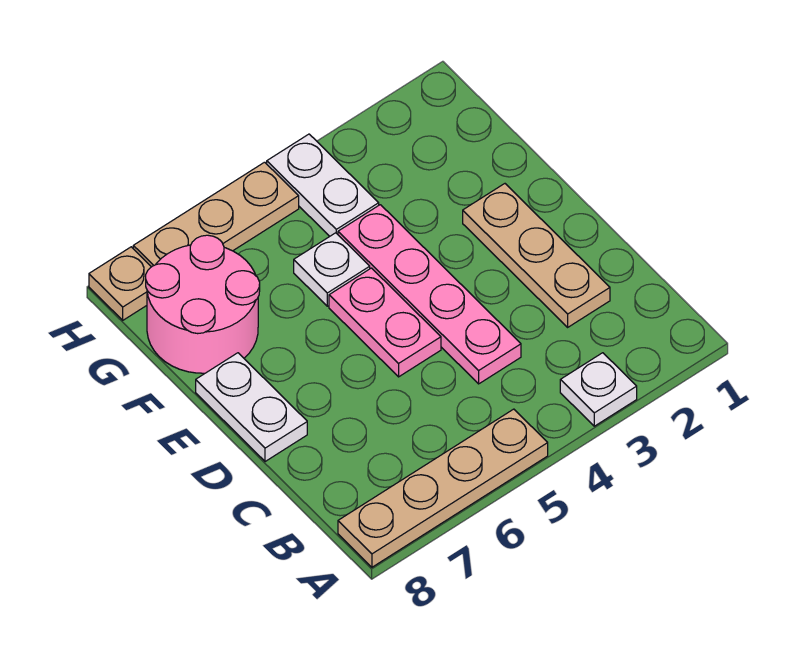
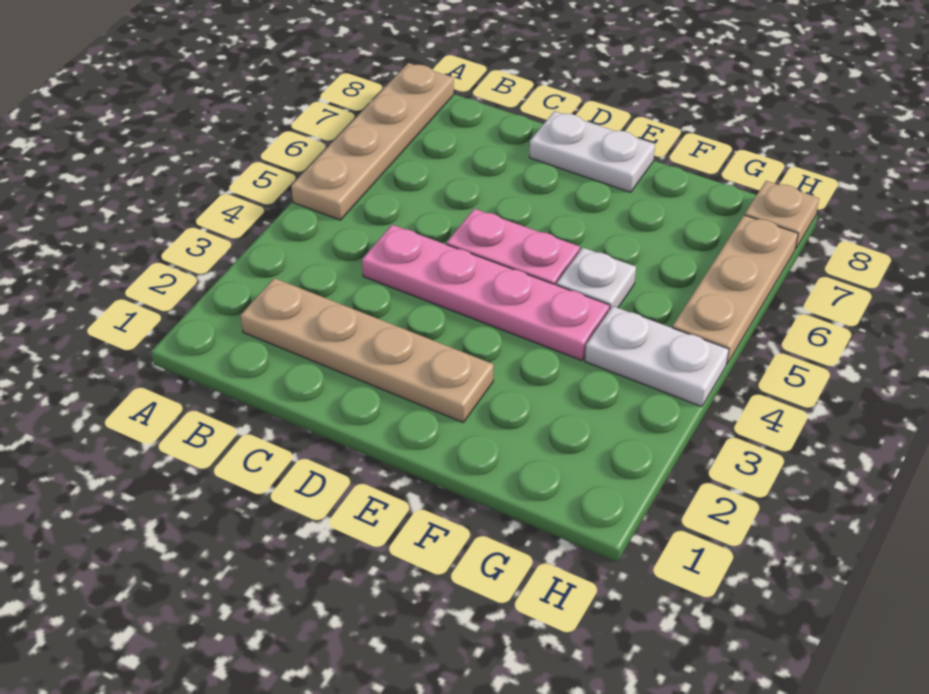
white 1x1 plate [560,353,637,426] -> none
tan 1x3 plate [463,184,610,327] -> tan 1x4 plate [241,278,494,422]
pink 2x2 round brick [146,235,260,373] -> none

